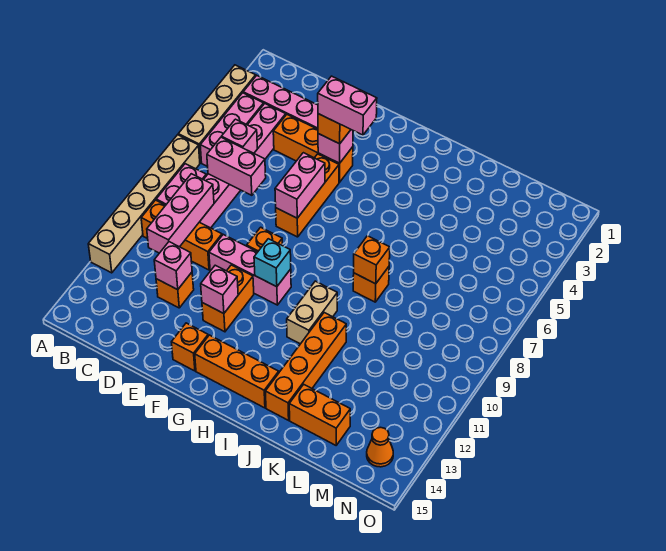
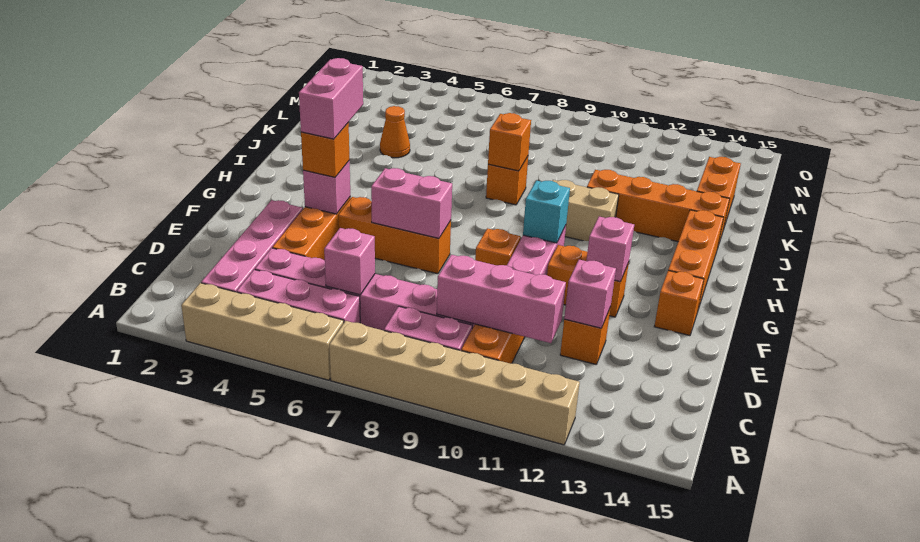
pink 1x2 brick [207,137,266,195] -> none
orange 1x1 cone [367,427,393,467] -> orange 1x1 cone moved to [380,106,410,158]

